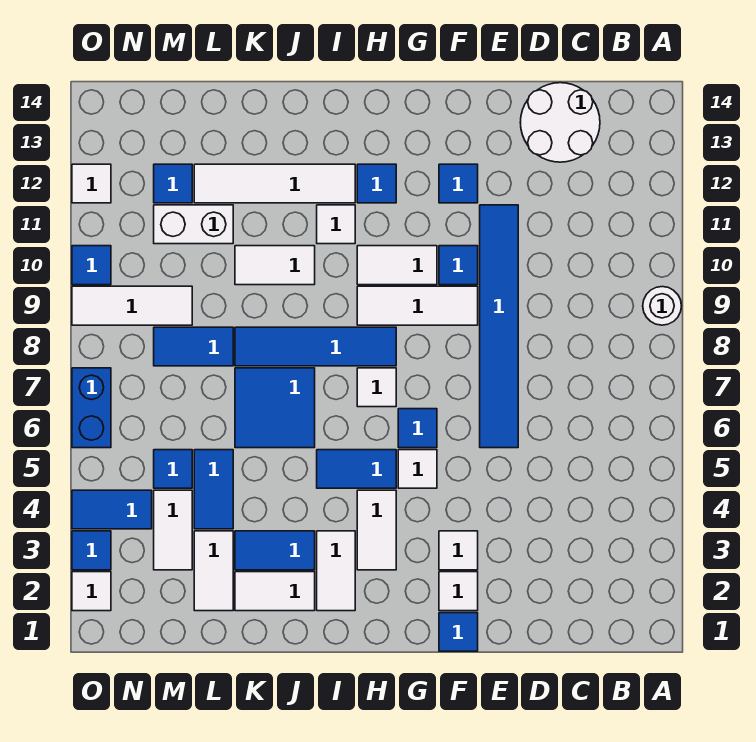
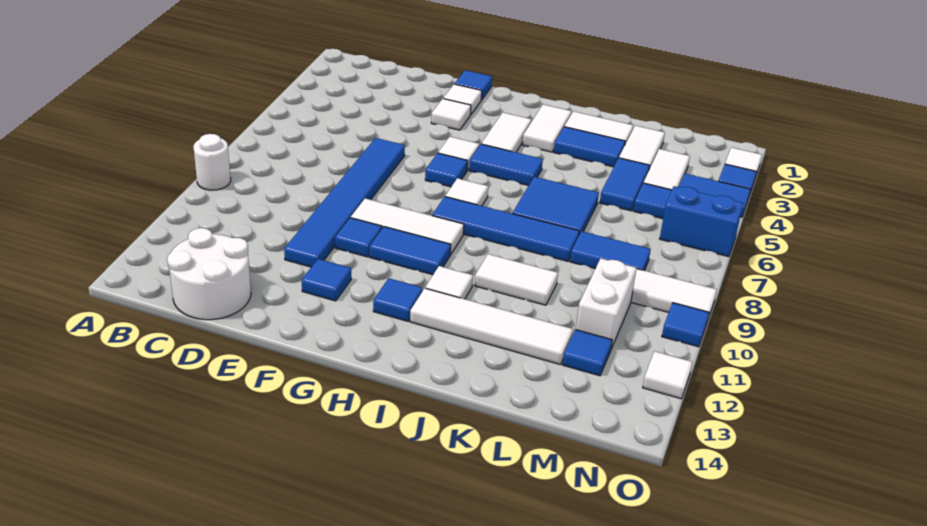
white 1x2 tile [357,246,437,285] -> blue 1x2 tile [369,227,451,275]
white 1x2 brick [154,205,233,244] -> white 1x2 brick turned to [576,258,637,349]
blue 1x2 brick [72,368,111,448] -> blue 1x2 brick turned to [660,186,743,257]

